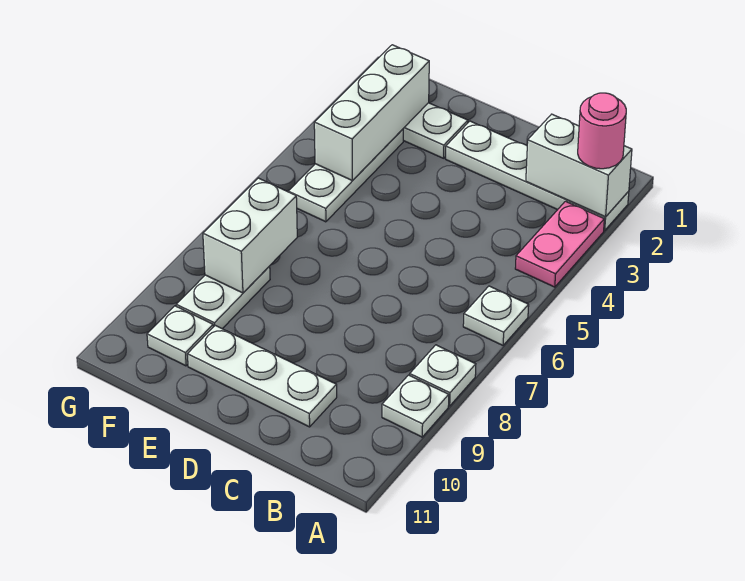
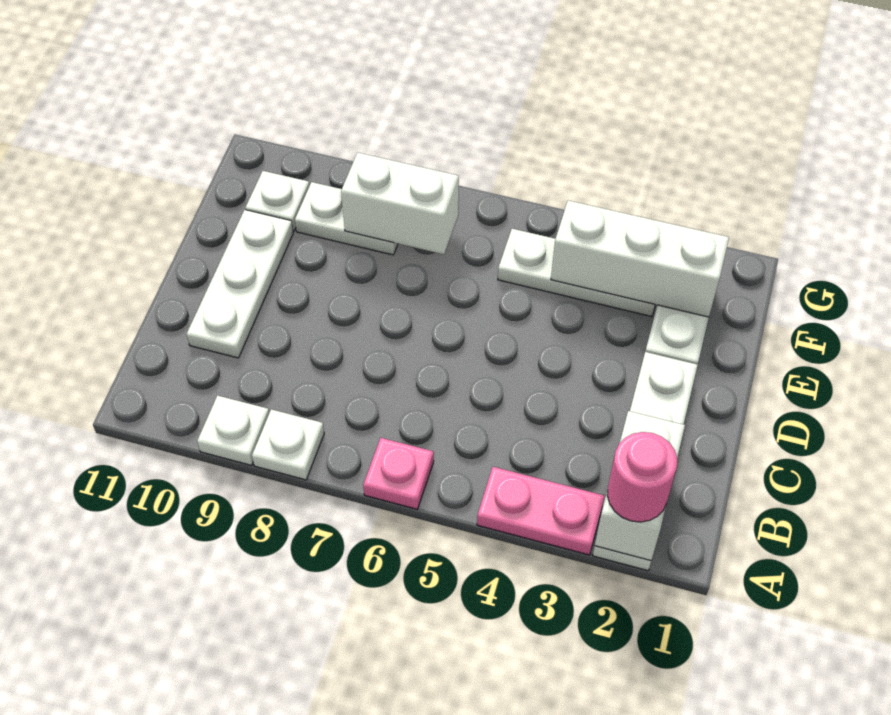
white 1x1 plate [463,286,529,345] -> pink 1x1 plate [363,438,434,509]

